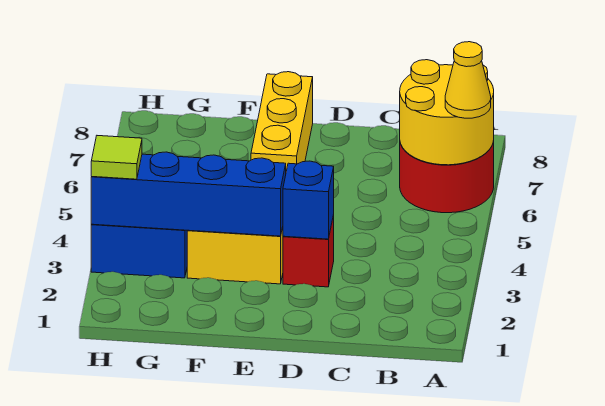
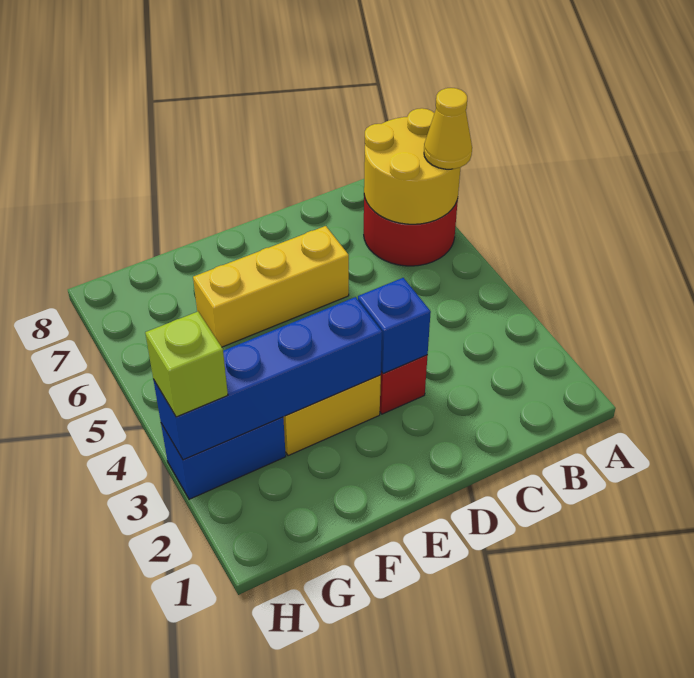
yellow 1x3 brick [251,72,313,171] -> yellow 1x3 brick turned to [193,226,349,347]
lime 1x1 tile [91,136,142,179] -> lime 1x1 brick [145,311,228,417]

